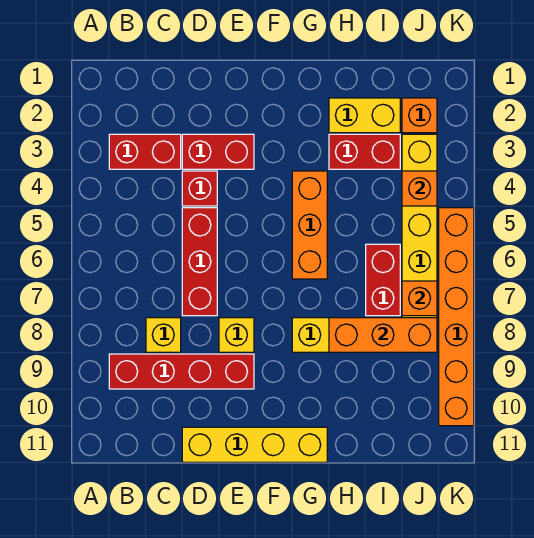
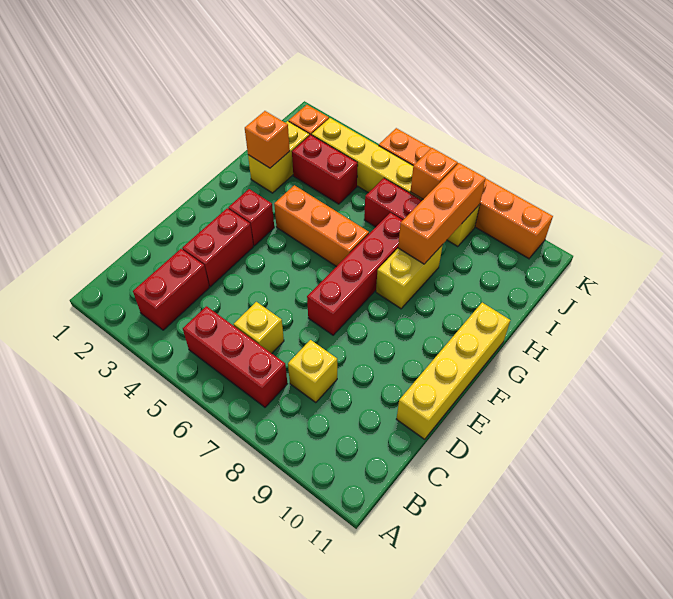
red 1x4 brick [109,354,254,389] -> red 1x4 brick moved to [307,213,403,335]
red 1x1 brick [182,171,217,206] -> red 1x1 brick moved to [228,189,274,246]
red 1x3 brick [182,208,217,316] -> red 1x3 brick moved to [183,306,287,407]
yellow 1x1 brick [219,318,254,352] -> yellow 1x1 brick moved to [234,302,284,353]
red 1x2 brick [329,134,400,169] -> red 1x2 brick turned to [292,135,358,204]
orange 1x1 brick [402,171,437,206] -> orange 1x1 brick moved to [245,111,290,168]

